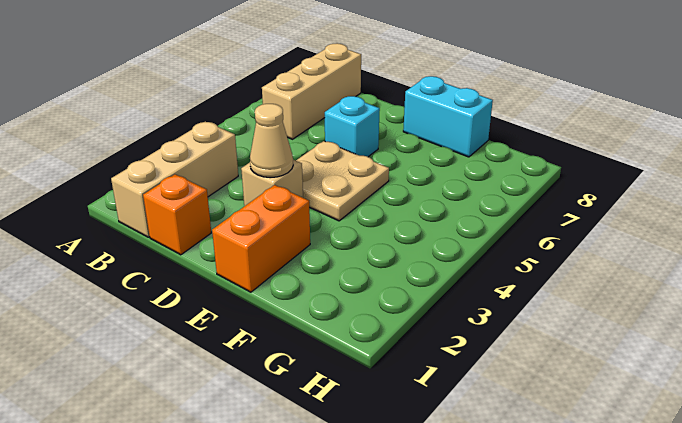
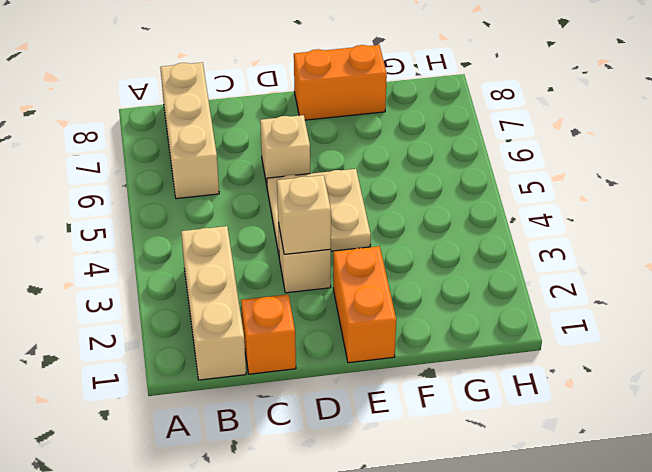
tan 1x1 cone [250,104,293,178] -> tan 1x1 brick [277,175,331,254]
cyan 1x1 brick [325,96,380,157] -> tan 1x1 brick [260,115,310,185]
cyan 1x2 brick [403,76,493,157] -> orange 1x2 brick [294,45,387,120]

